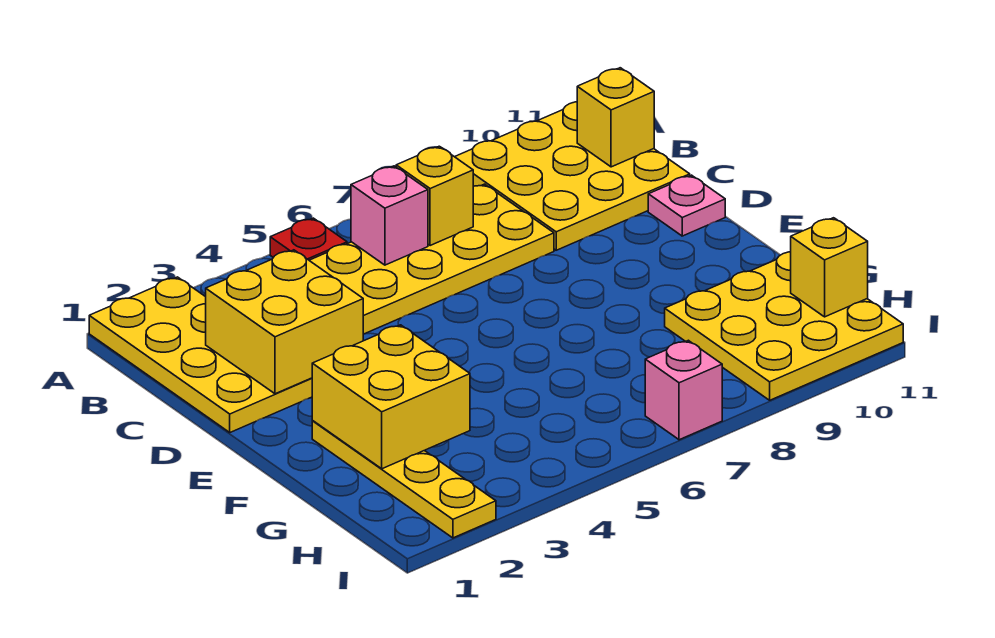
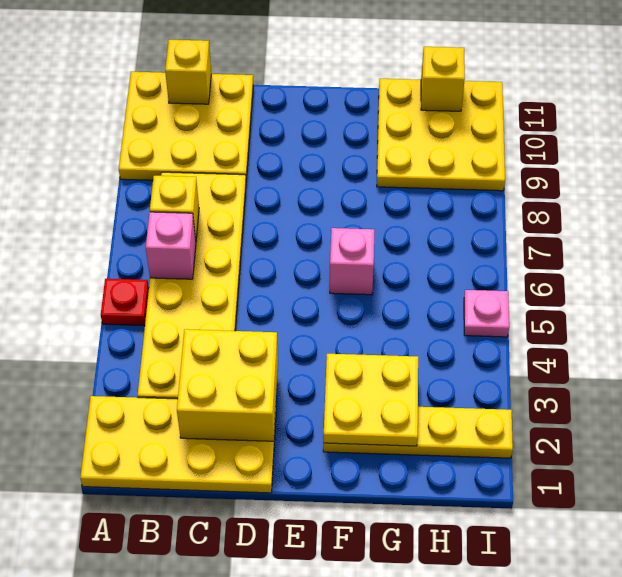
pink 1x1 plate [648,175,725,236] -> pink 1x1 plate moved to [464,290,509,337]
yellow 2x2 brick [312,325,470,469] -> yellow 2x2 plate [324,354,418,446]
pink 1x1 brick [645,340,722,440] -> pink 1x1 brick moved to [330,228,374,295]

